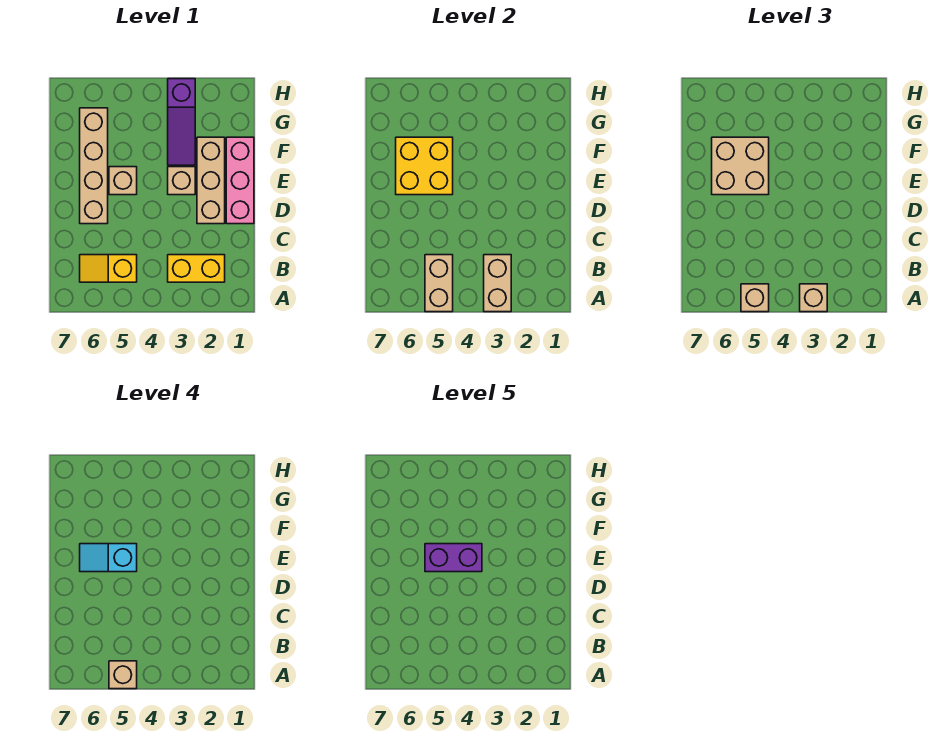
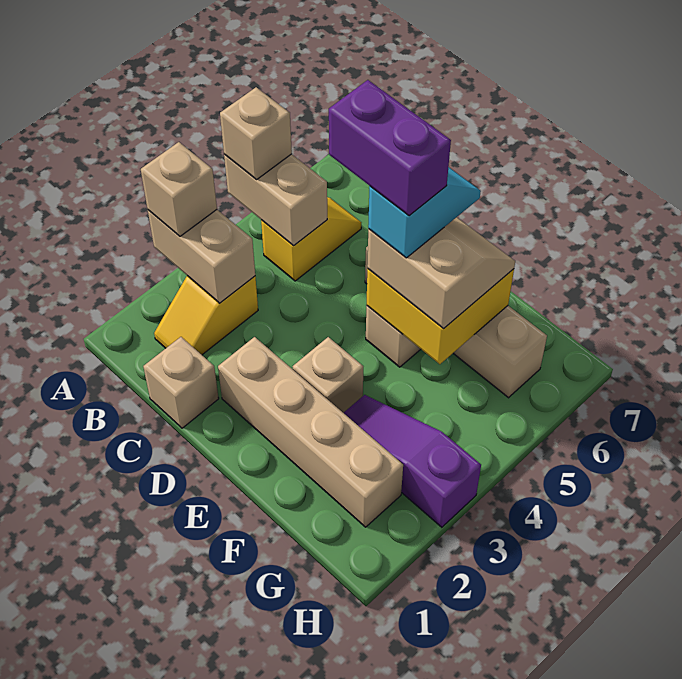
tan 1x1 brick [109,661,137,689] -> tan 1x1 brick moved to [143,337,219,428]
yellow 1x2 brick [168,255,225,282] -> yellow 1x2 slope [154,276,258,355]
pink 1x3 brick [226,137,254,224] -> none
tan 1x3 brick [197,137,225,224] -> tan 1x4 brick [218,337,403,527]
purple 1x2 brick [425,544,482,572] -> purple 1x2 brick turned to [329,80,451,216]
tan 2x2 brick [712,137,769,195] -> tan 2x2 slope [367,217,515,329]

